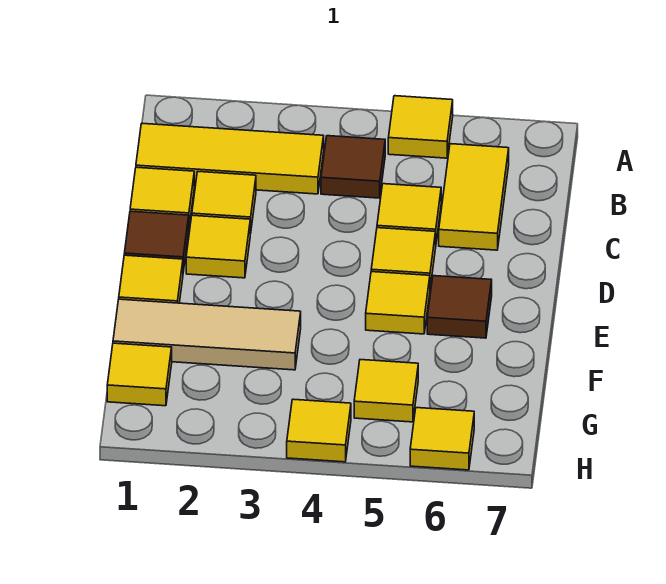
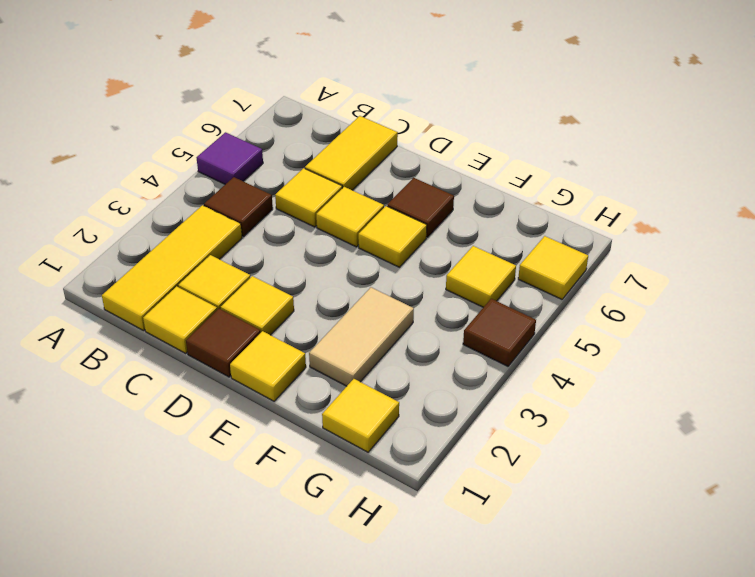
yellow 1x1 tile [388,96,453,158] -> purple 1x1 tile [196,132,263,184]
yellow 1x2 tile [439,144,509,250] -> yellow 1x2 tile turned to [305,116,398,190]
tan 1x3 tile [113,299,301,370] -> tan 1x2 tile [309,287,414,386]
yellow 1x1 tile [287,399,351,462] -> brown 1x1 tile [463,299,536,366]

